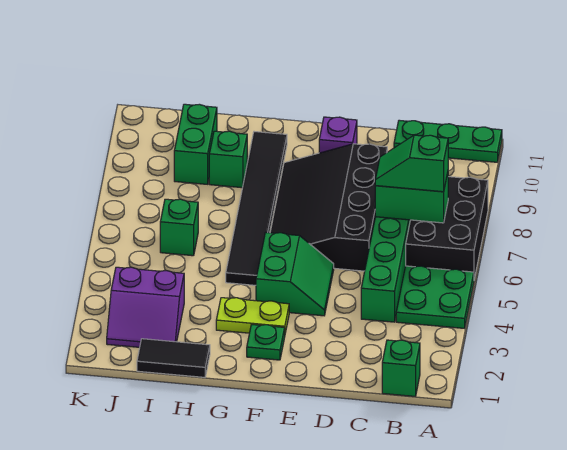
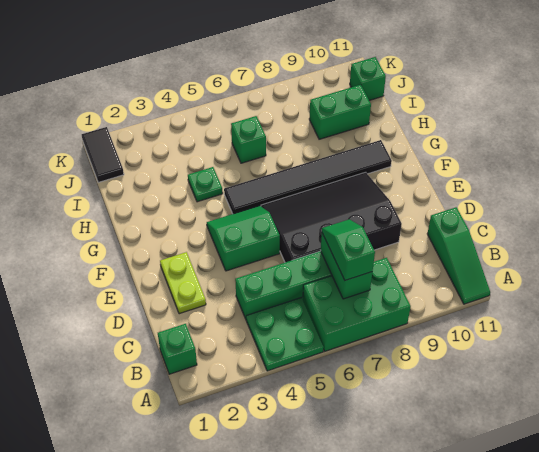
black 2x3 brick [406,177,488,279] -> green 2x3 brick [303,258,411,351]
green 1x3 plate [394,120,502,162] -> green 1x3 slope [427,207,490,304]
green 2x2 slope [256,233,334,316] -> green 2x2 slope turned to [207,206,280,271]
purple 1x1 brick [319,117,357,153] -> none
green 1x1 plate [247,325,285,360] -> green 1x1 plate moved to [188,167,223,202]
lime 1x2 plate [216,298,289,333] -> lime 1x2 plate moved to [160,252,206,314]
black 1x2 tile [137,339,210,377] -> black 1x2 tile moved to [82,127,124,183]
green 1x1 brick [209,131,247,188] -> green 1x1 brick moved to [350,57,386,100]
purple 2x2 slope [107,267,184,347] -> none

